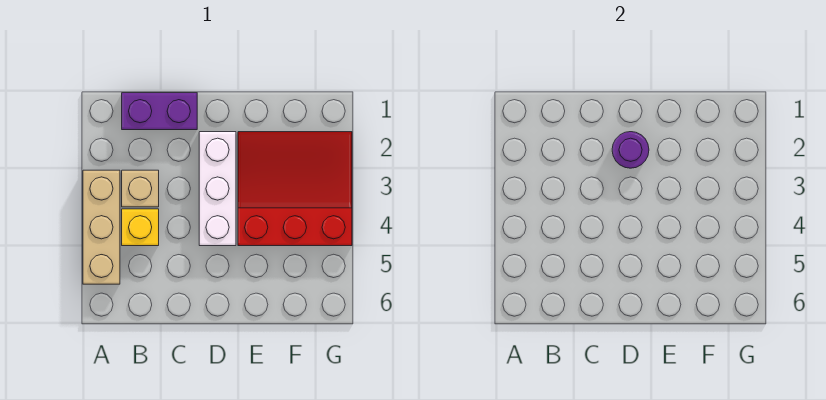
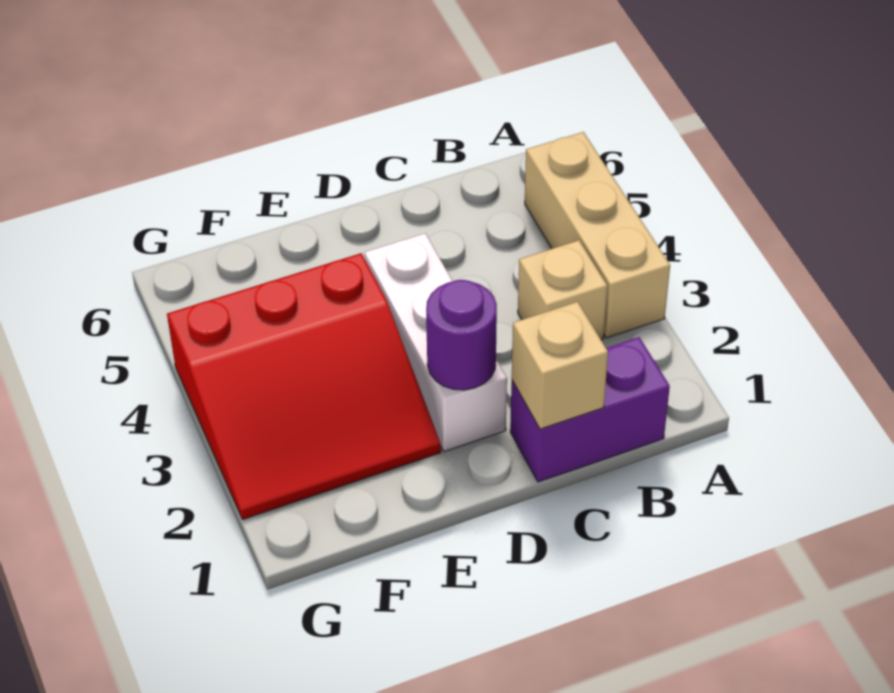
yellow 1x1 brick [122,209,159,246] -> none
none -> tan 1x1 brick [512,302,608,429]

